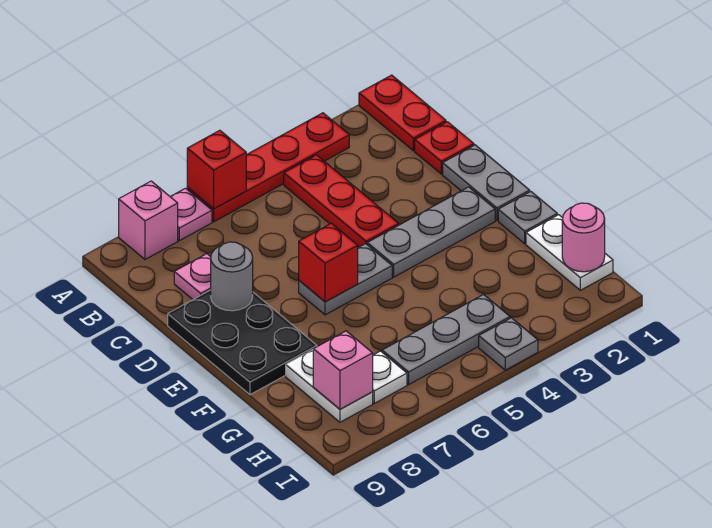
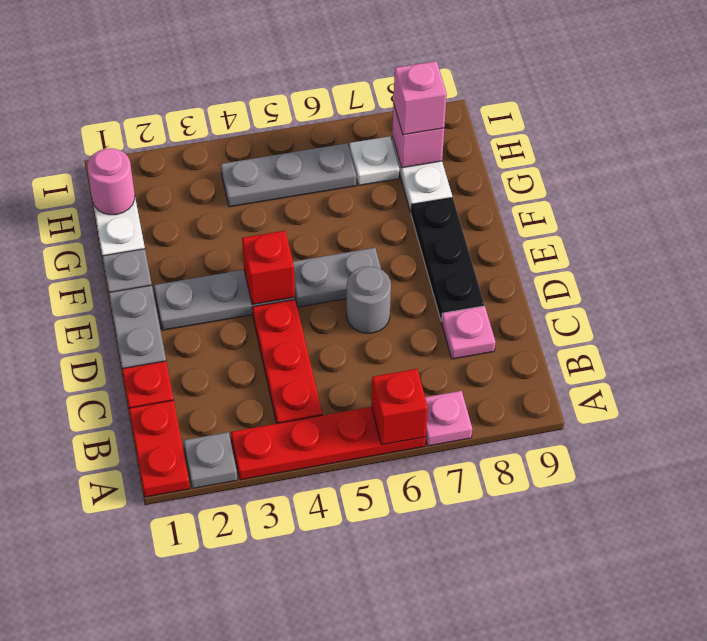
pink 1x1 brick [119,181,178,259] -> pink 1x1 brick moved to [394,61,447,135]
black 2x3 plate [168,290,317,395] -> black 1x3 plate [411,198,484,321]
grey 1x1 round brick [211,242,253,311] -> grey 1x1 round brick moved to [347,266,391,333]
red 1x1 brick [299,223,358,302] -> red 1x1 brick moved to [242,231,295,305]
grey 1x1 plate [479,318,538,370] -> grey 1x1 plate moved to [184,432,237,488]

